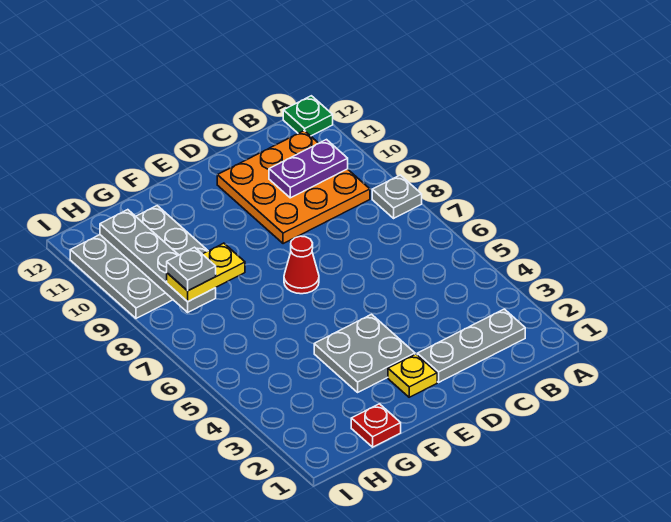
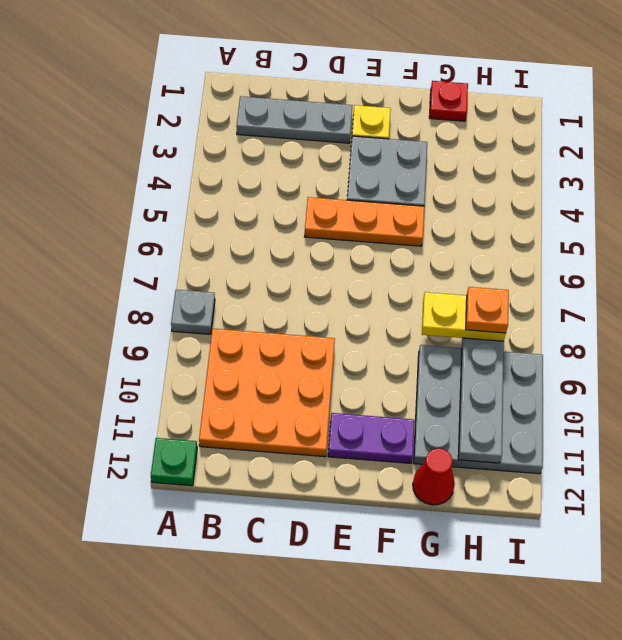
purple 1x2 plate [269,140,348,198] -> purple 1x2 plate moved to [328,413,415,463]
none -> orange 1x3 plate [304,197,424,246]
red 1x1 cone [284,236,319,294] -> red 1x1 cone moved to [413,448,455,505]
grey 1x1 plate [167,247,216,291] -> orange 1x1 plate [466,287,509,333]

